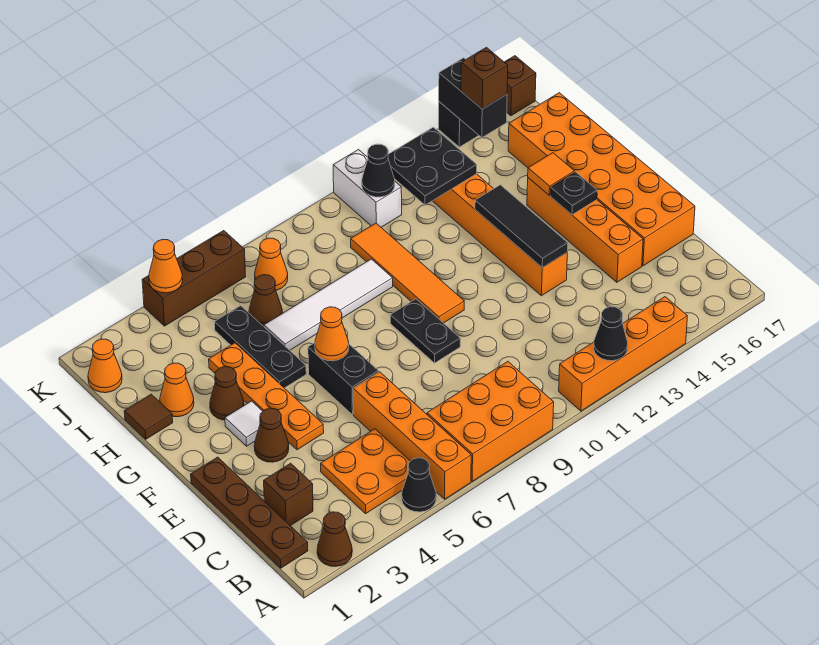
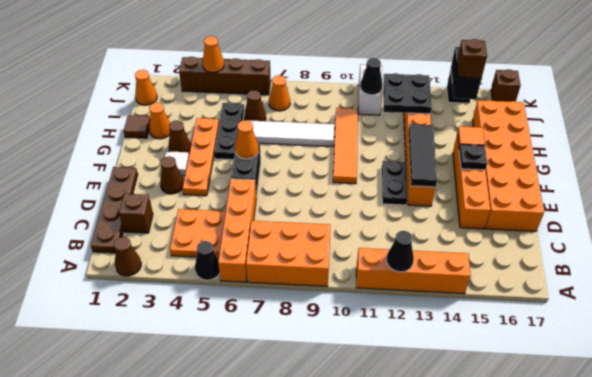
black 1x2 plate [390,299,460,363] -> black 1x2 plate moved to [382,161,407,205]
brown 1x3 brick [142,231,246,326] -> brown 1x4 brick [179,57,271,95]

